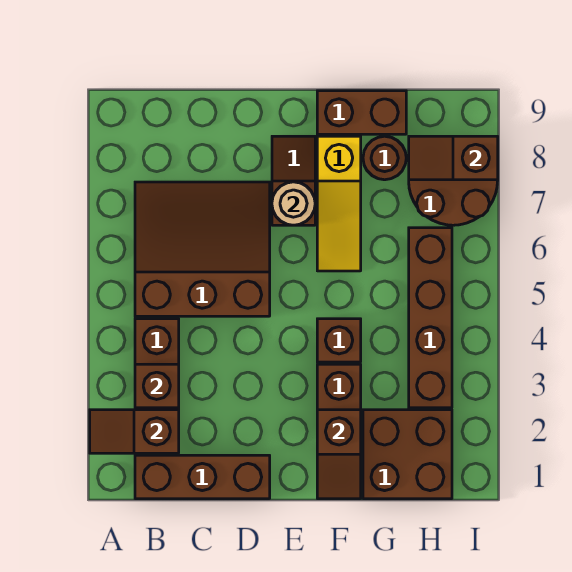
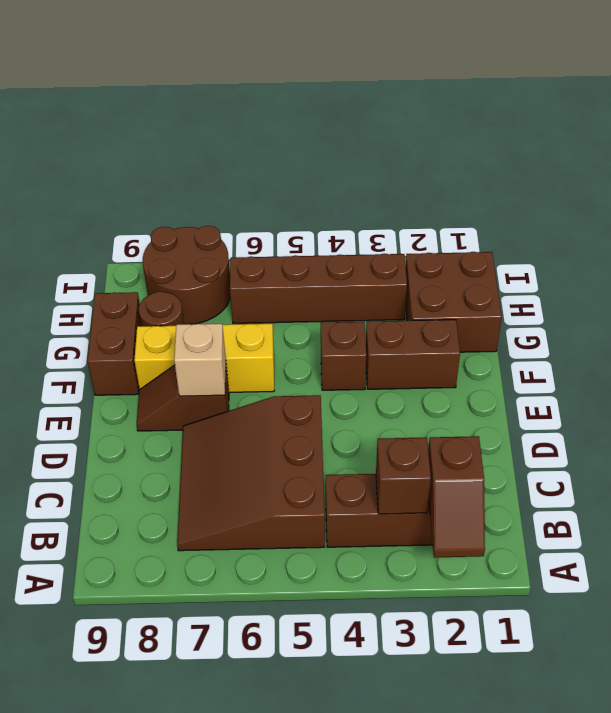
brown 1x3 brick [135,455,270,499] -> none
tan 1x1 round brick [272,182,315,225] -> tan 1x1 brick [174,324,226,396]
brown 1x2 slope [317,410,361,499] -> none
yellow 1x3 slope [317,136,361,271] -> yellow 1x3 brick [134,324,274,392]
brown 1x2 slope [409,136,498,180] -> none

